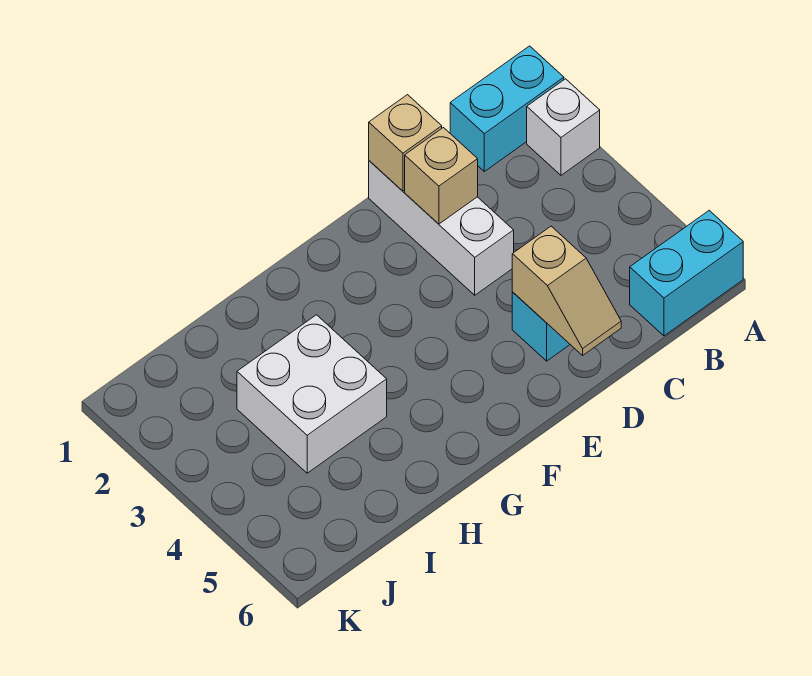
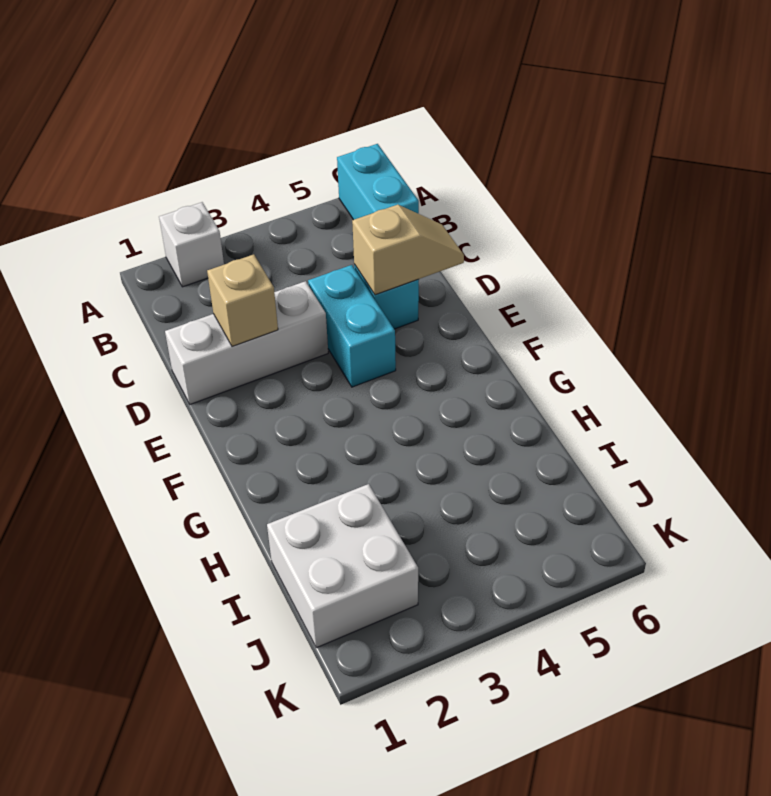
cyan 1x2 brick [450,46,564,171] -> cyan 1x2 brick moved to [308,265,396,387]
tan 1x1 brick [369,95,442,191] -> none
white 2x2 brick [237,315,387,473] -> white 2x2 brick moved to [267,484,418,648]

